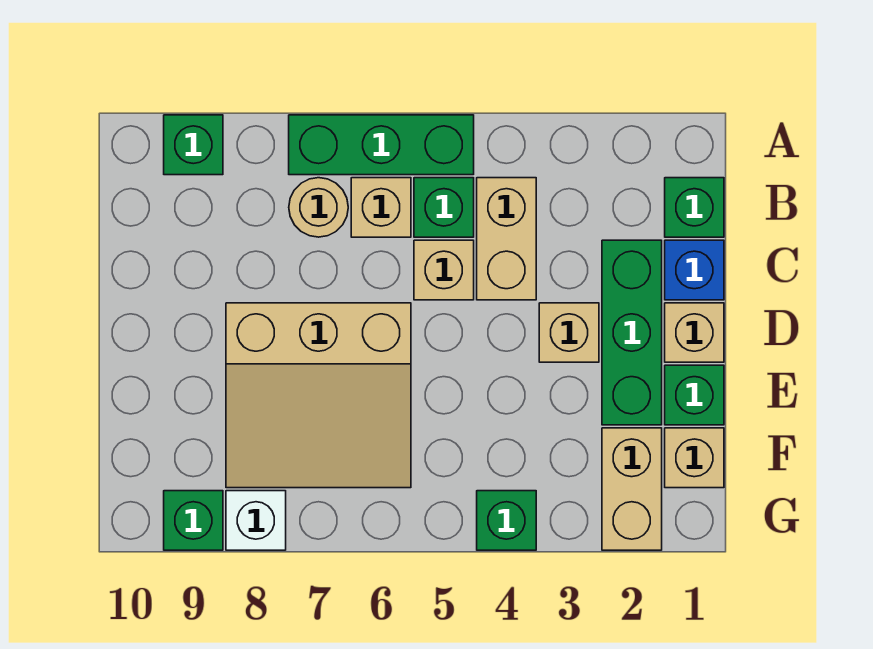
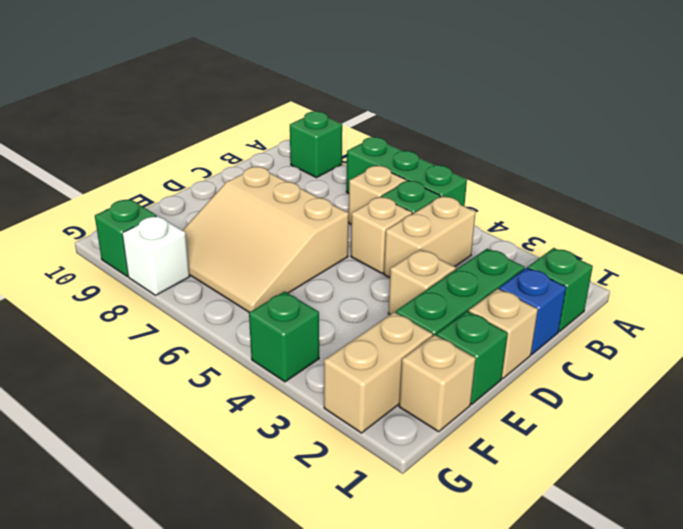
tan 1x1 round brick [289,178,348,237] -> none

